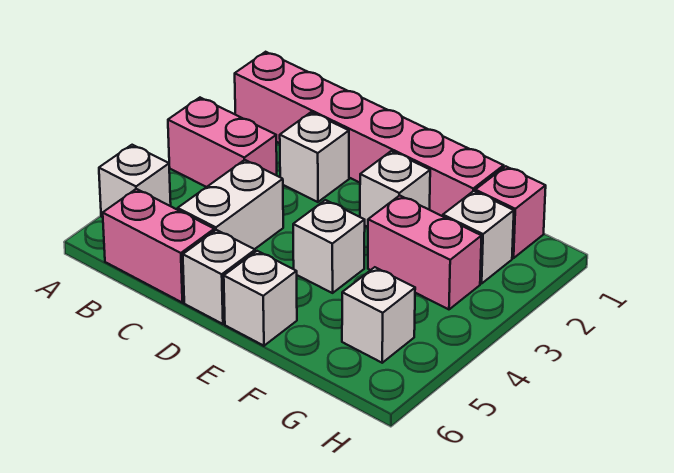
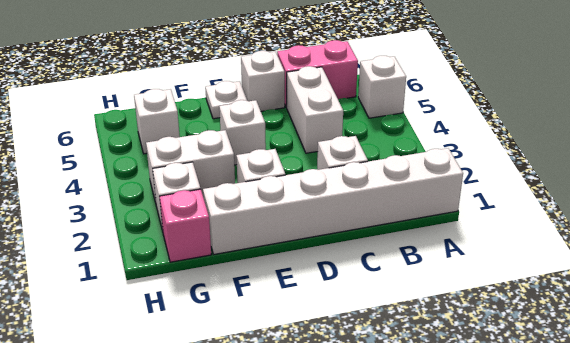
pink 1x6 brick [235,52,504,216] -> white 1x6 brick [203,148,463,254]
pink 1x2 brick [168,98,277,187] -> none
white 1x1 brick [224,251,297,346] -> white 1x1 plate [205,81,247,119]
pink 1x2 brick [368,195,482,309] -> white 1x2 brick [146,130,235,202]

